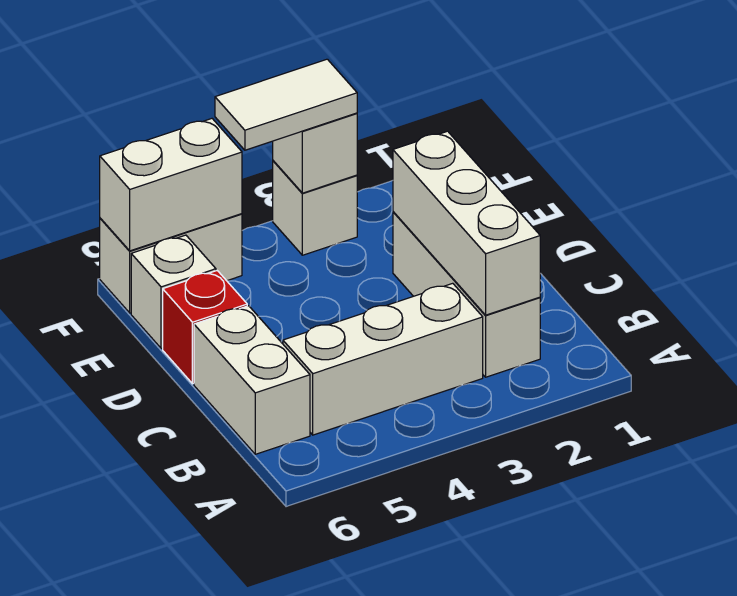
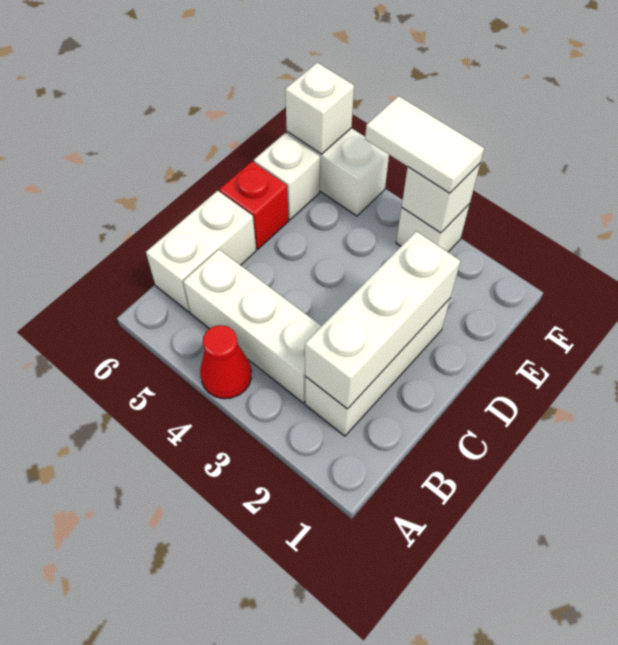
none -> red 1x1 cone [200,325,251,399]
white 1x2 brick [100,119,242,251] -> white 1x1 brick [285,63,354,154]

